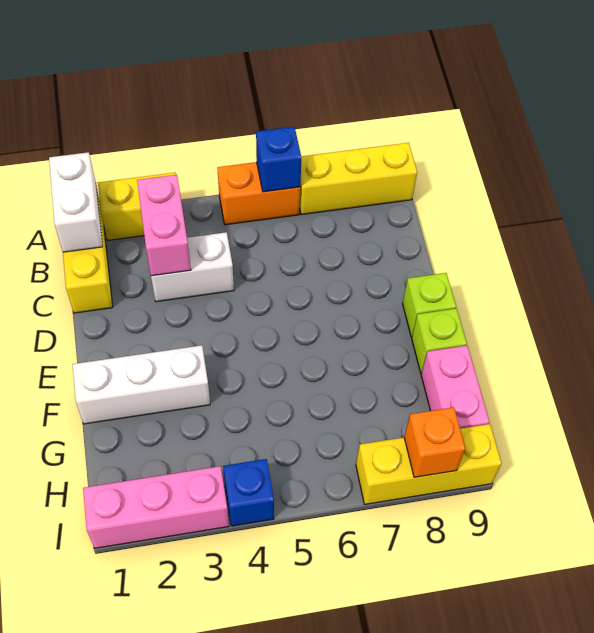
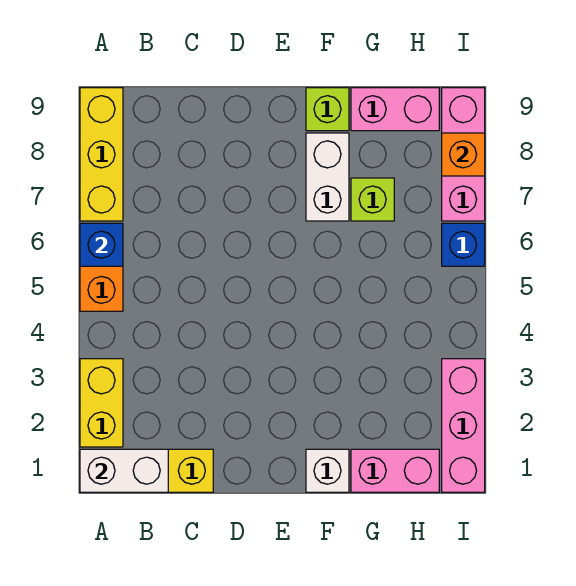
pink 1x2 brick [137,175,191,276] -> pink 1x2 brick moved to [351,449,439,492]
white 1x2 brick [151,232,234,302] -> white 1x2 brick moved to [306,133,349,221]
lime 1x1 brick [403,273,456,337] -> lime 1x1 brick moved to [351,178,394,221]
white 1x3 brick [72,345,210,424] -> white 1x1 brick [306,449,349,492]
blue 1x1 brick [223,459,274,526] -> blue 1x1 brick moved to [442,223,485,266]
yellow 1x3 brick [356,424,502,504] -> pink 1x3 brick [442,88,485,221]

